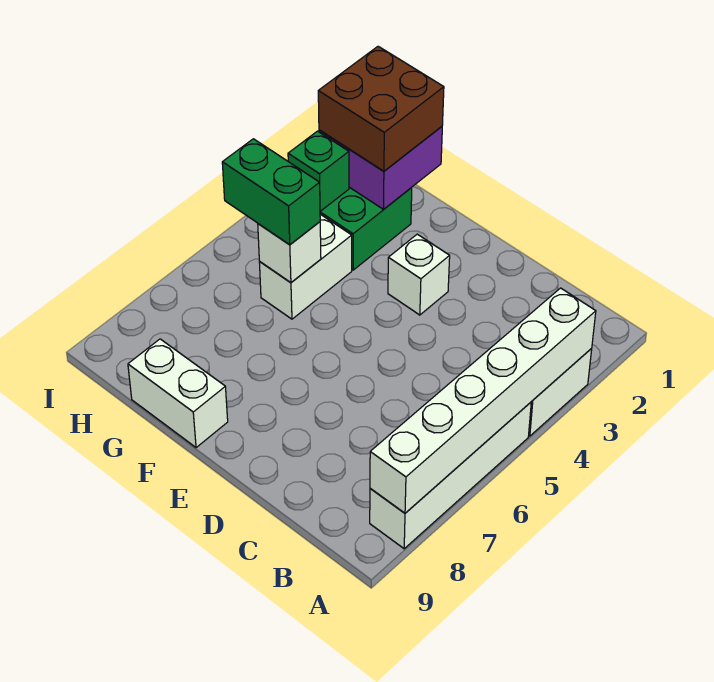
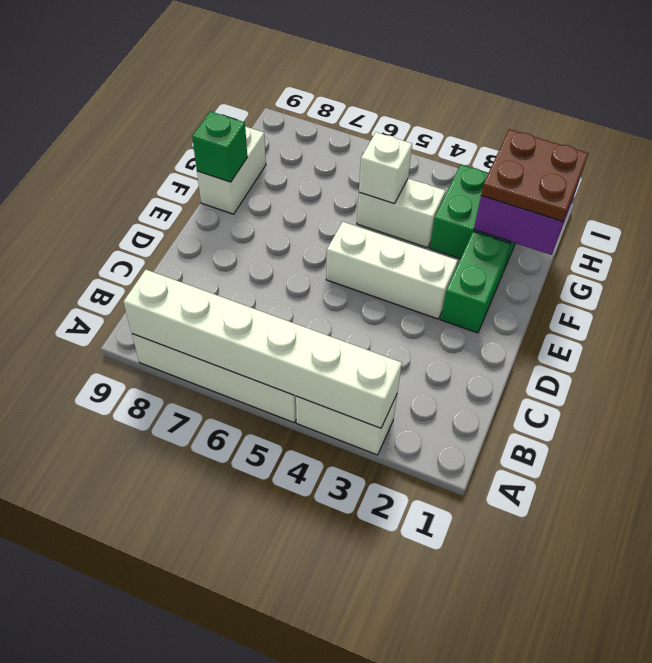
white 1x1 brick [388,234,450,315] -> white 1x3 brick [326,222,458,319]
brown 2x2 brick [318,46,444,171] -> brown 2x2 plate [481,129,588,222]
green 1x2 brick [222,139,320,245] -> green 1x2 brick moved to [441,231,511,333]
green 1x1 brick [288,131,349,211] -> green 1x1 brick moved to [192,111,247,182]

